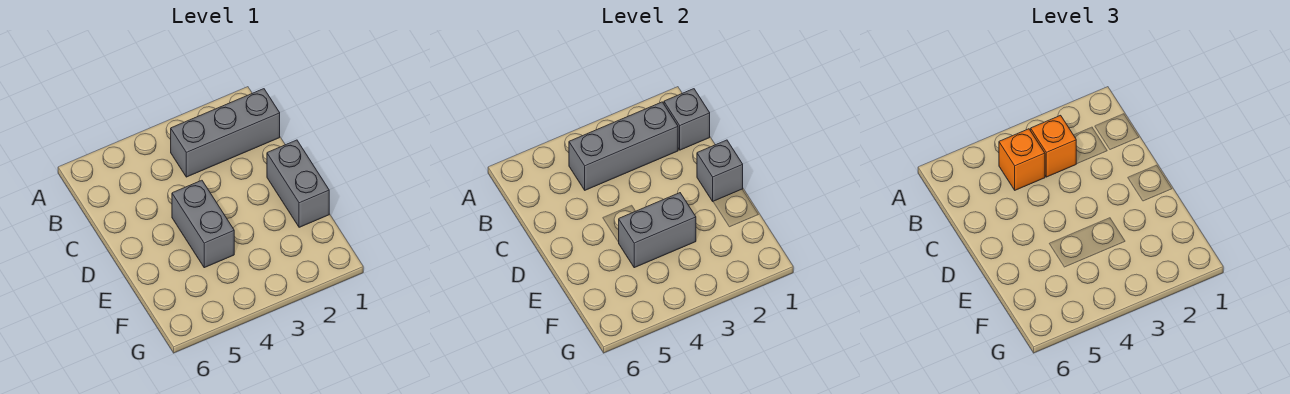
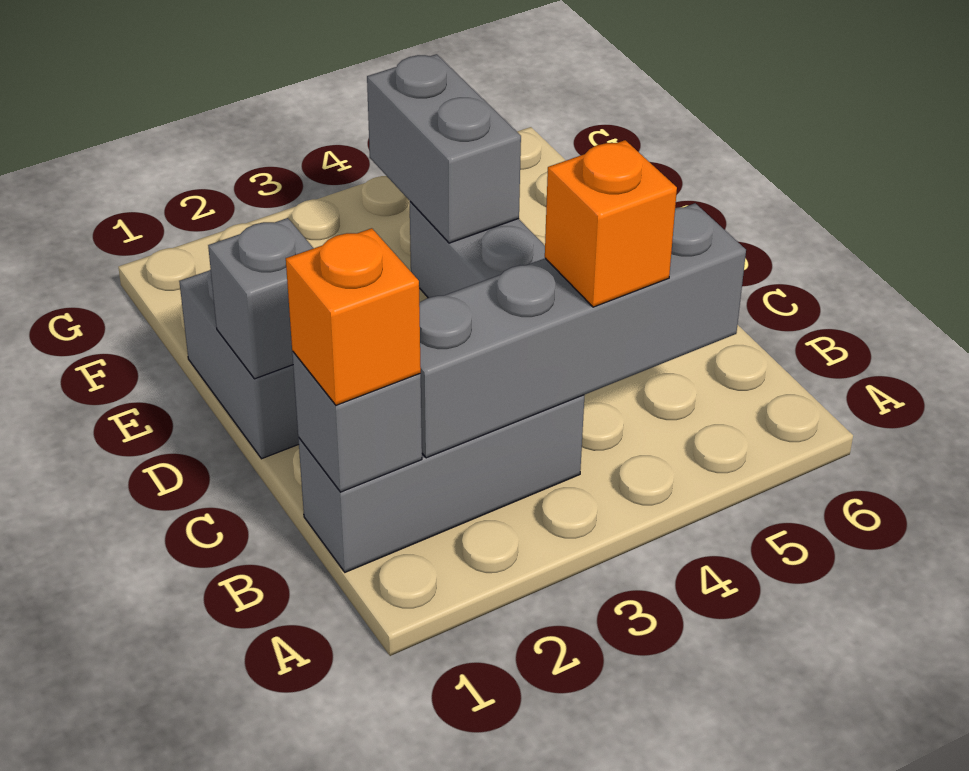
grey 1x3 brick [569,102,678,190] -> grey 1x4 brick [419,203,746,458]
orange 1x1 brick [1031,115,1076,177] -> orange 1x1 brick moved to [286,228,421,405]
grey 1x2 brick [619,193,696,268] -> grey 1x2 brick turned to [367,54,521,243]

